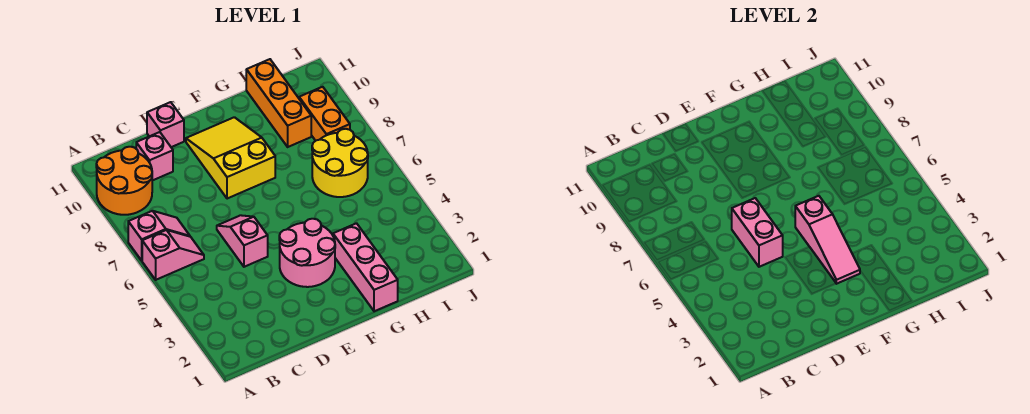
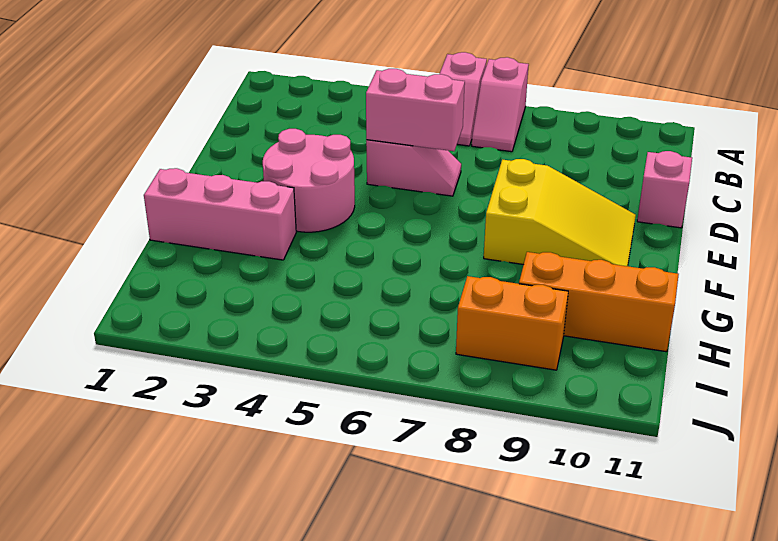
orange 2x2 round brick [96,147,152,215] -> none
pink 1x1 brick [136,132,173,181] -> none
pink 1x3 slope [795,196,860,284] -> none
yellow 2x2 round brick [312,129,368,197] -> none

